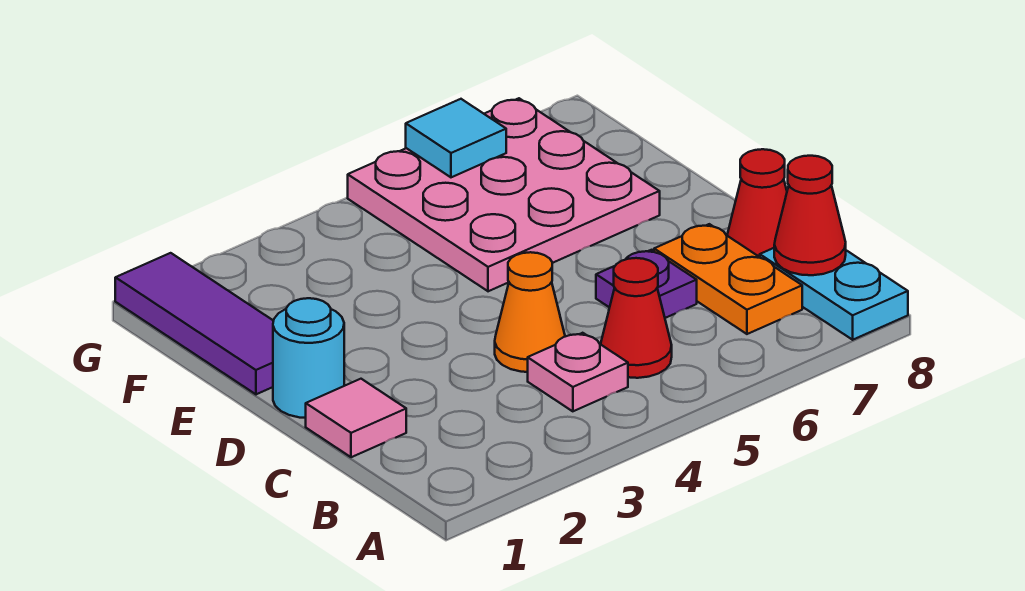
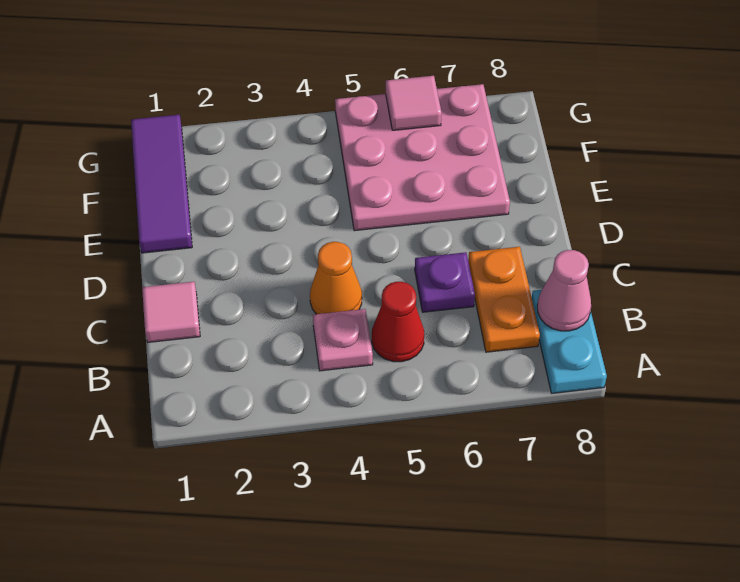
red 1x1 cone [774,156,846,275] -> pink 1x1 cone [537,250,591,331]
red 1x1 cone [727,149,787,257] -> none
cyan 1x1 round brick [273,298,344,418] -> none
cyan 1x1 tile [406,99,506,177] -> pink 1x1 tile [386,76,442,130]

